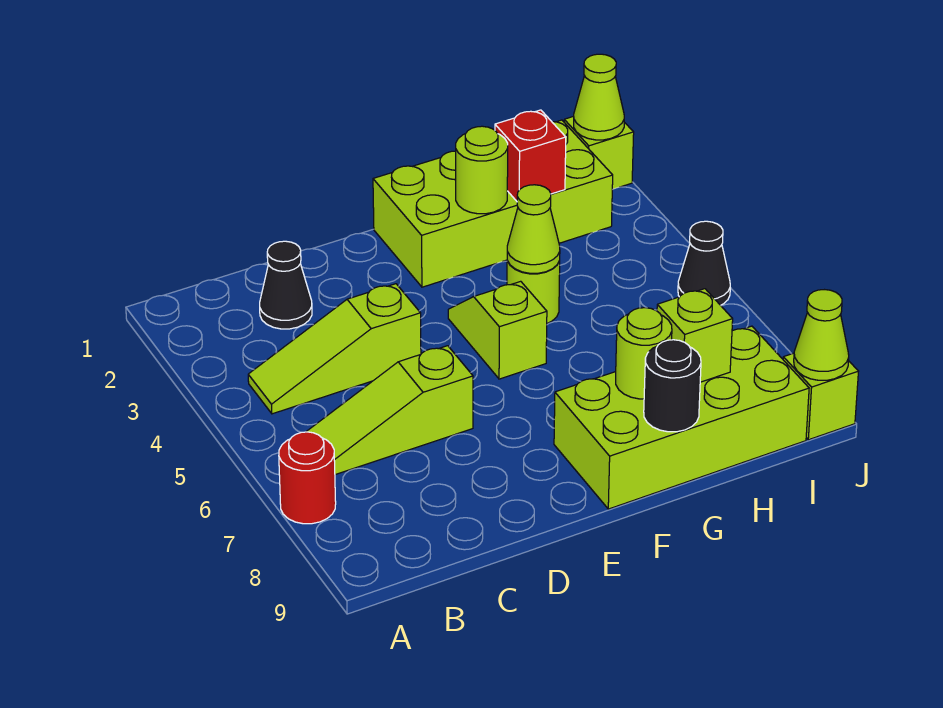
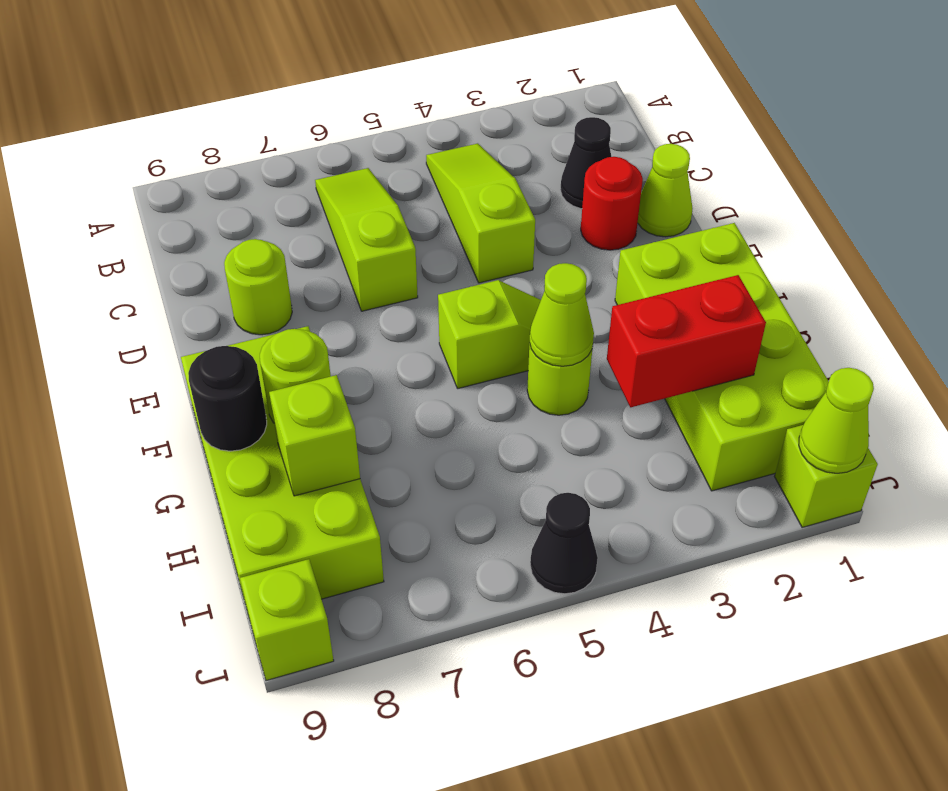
red 1x1 round brick [279,432,336,524] -> red 1x1 round brick moved to [581,157,643,250]
lime 1x1 round brick [456,126,508,214] -> lime 1x1 round brick moved to [224,239,292,335]
red 1x1 brick [495,110,566,201] -> red 1x2 brick [607,275,766,407]
lime 1x1 cone [794,290,849,380] -> lime 1x1 cone moved to [638,144,693,237]

